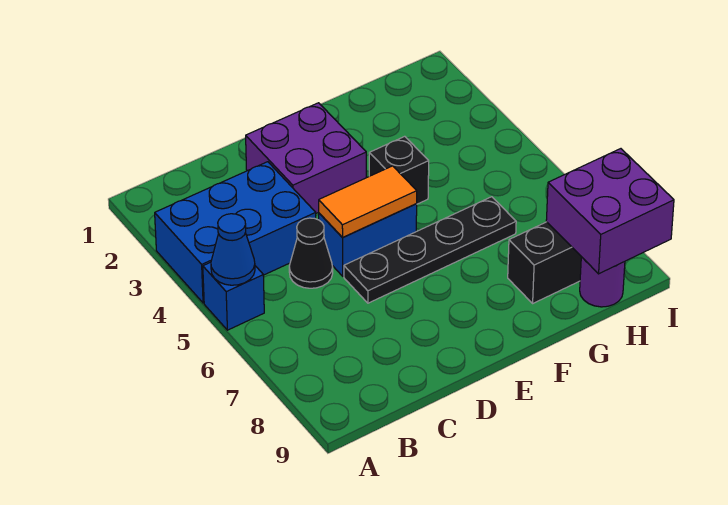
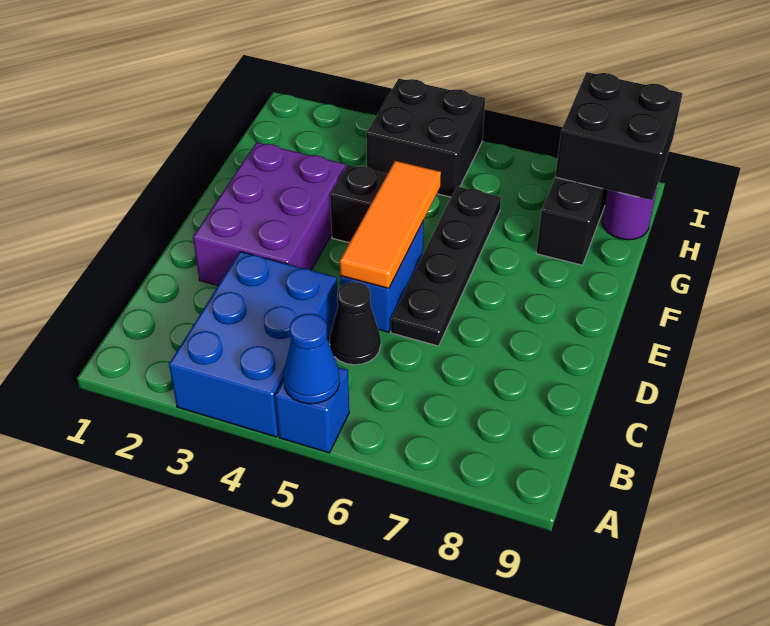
purple 2x2 brick [246,103,366,213] -> purple 2x3 brick [193,142,346,285]
orange 1x2 tile [319,166,417,238] -> orange 1x3 tile [340,161,441,288]
none -> black 2x2 brick [366,79,485,197]
purple 2x2 brick [546,149,674,274] -> black 2x2 brick [555,72,683,200]

